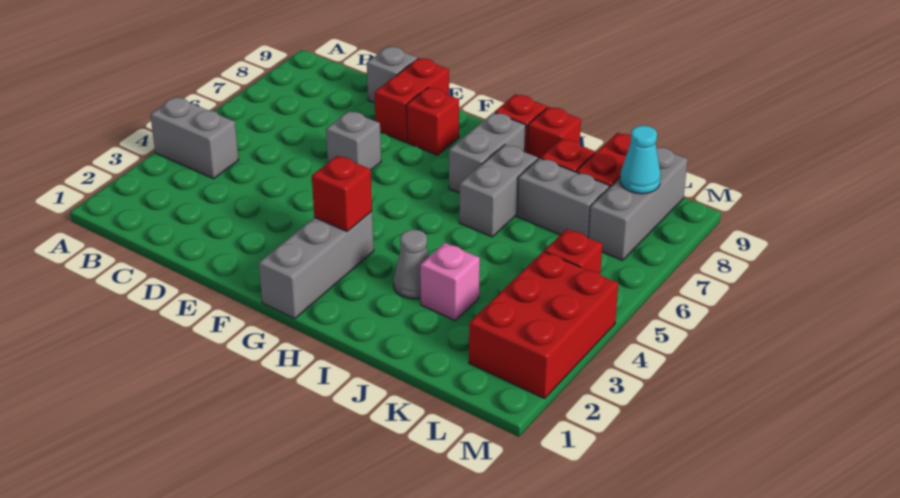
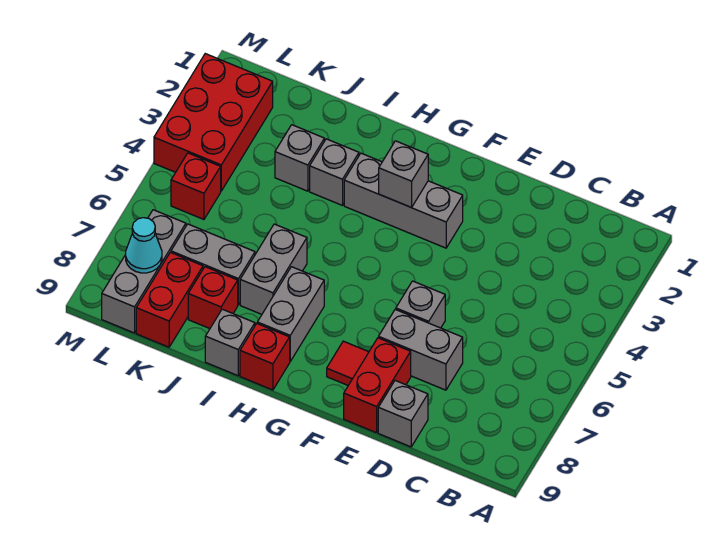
grey 1x2 brick [150,97,238,179] -> grey 1x2 brick moved to [379,309,463,390]
red 1x1 brick [406,87,459,155] -> red 1x1 tile [327,341,369,385]
grey 1x3 brick [259,211,374,319] -> grey 1x3 brick turned to [344,153,463,248]
red 1x1 brick [312,156,372,231] -> grey 1x1 brick [379,141,428,208]
grey 1x1 cone [393,230,429,299] -> grey 1x1 brick [310,139,359,205]
red 1x1 brick [527,107,581,159] -> grey 1x1 brick [205,309,255,376]
pink 1x1 brick [420,243,480,320] -> grey 1x1 brick [275,125,324,191]

